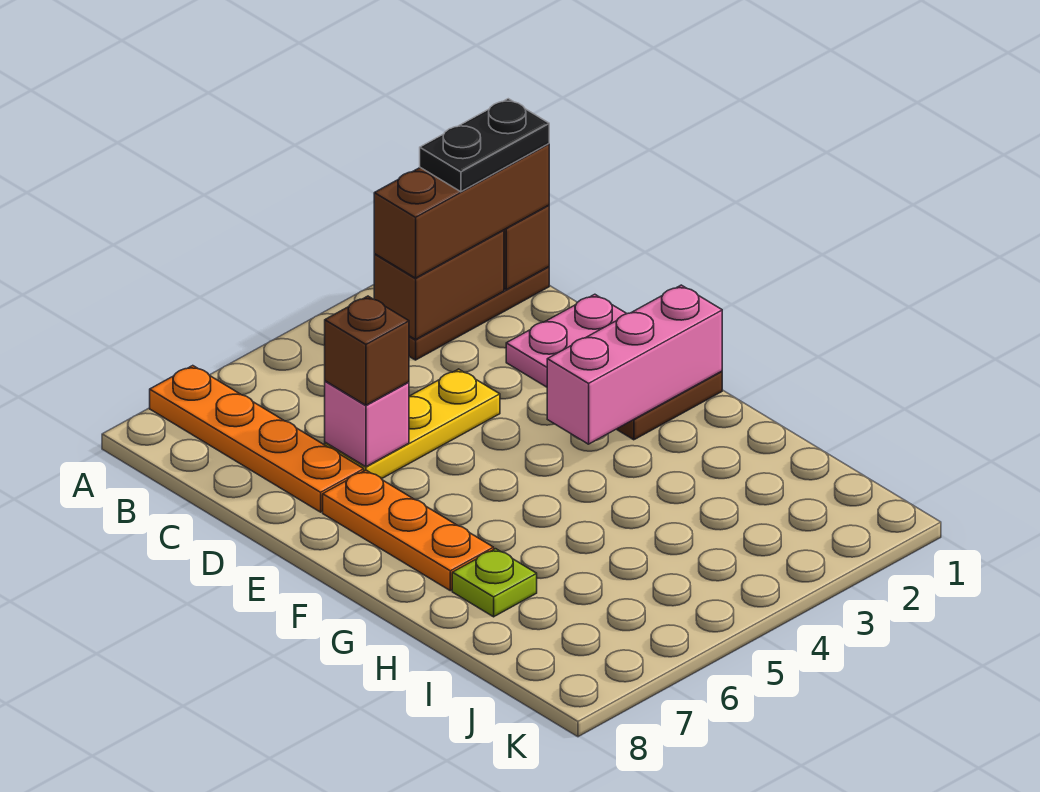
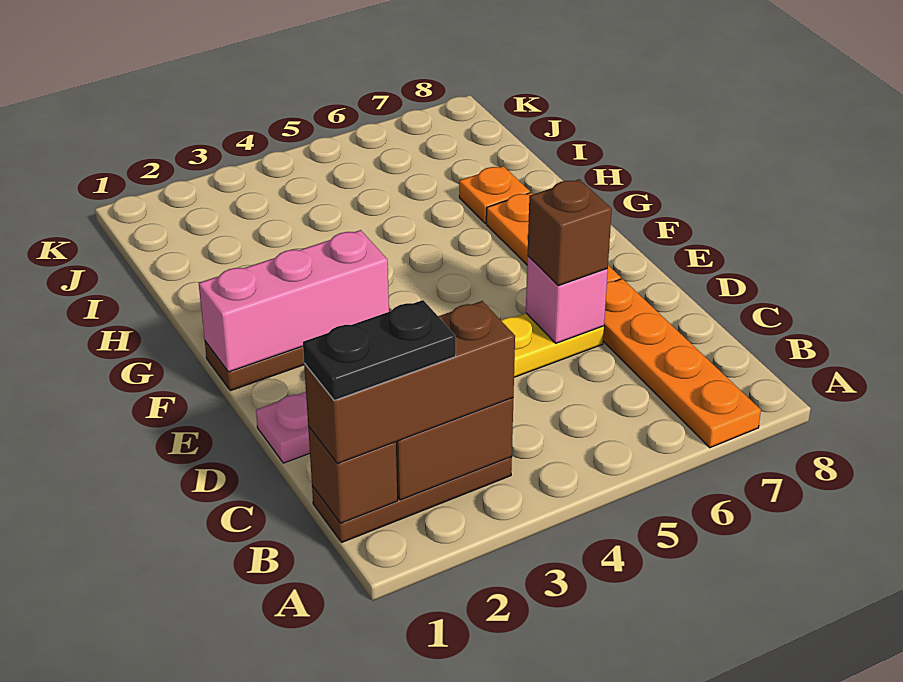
lime 1x1 plate [452,549,537,617] -> orange 1x1 plate [459,166,530,223]

